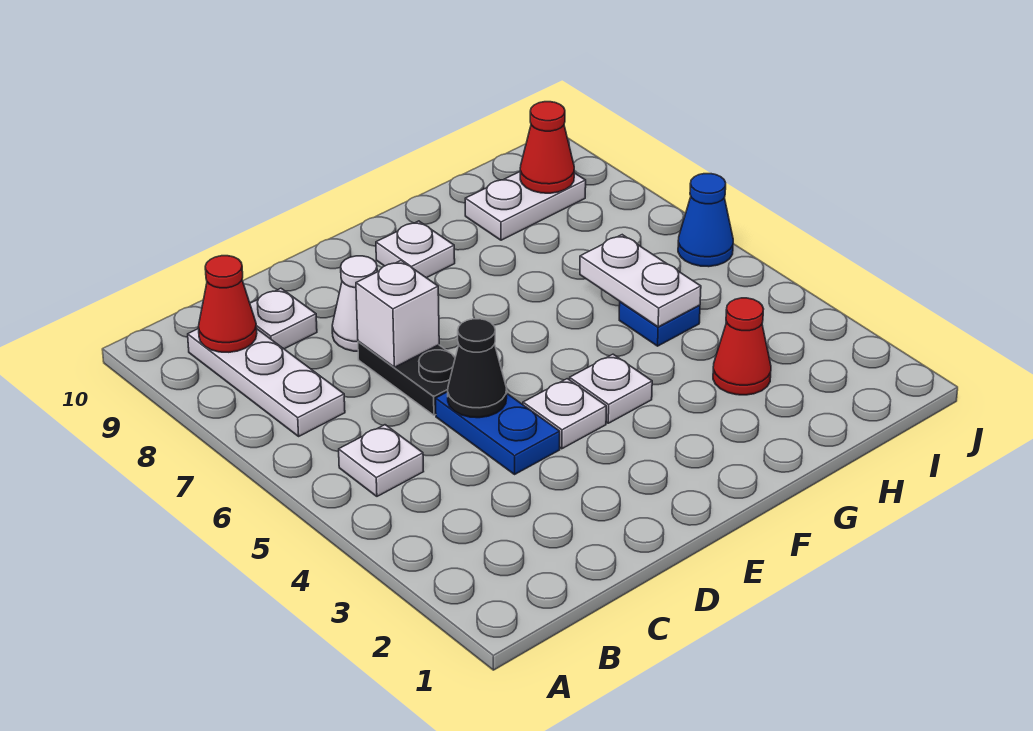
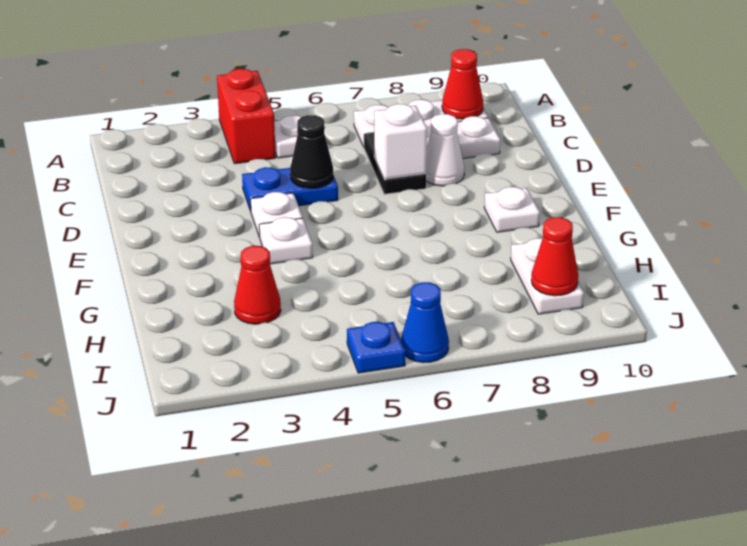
none -> red 1x2 brick [217,69,276,164]
black 1x2 plate [358,341,455,415] -> black 1x2 plate turned to [364,132,426,194]
blue 1x1 plate [619,302,700,346] -> blue 1x1 plate moved to [347,322,405,373]
white 1x2 plate [580,235,701,327] -> none

